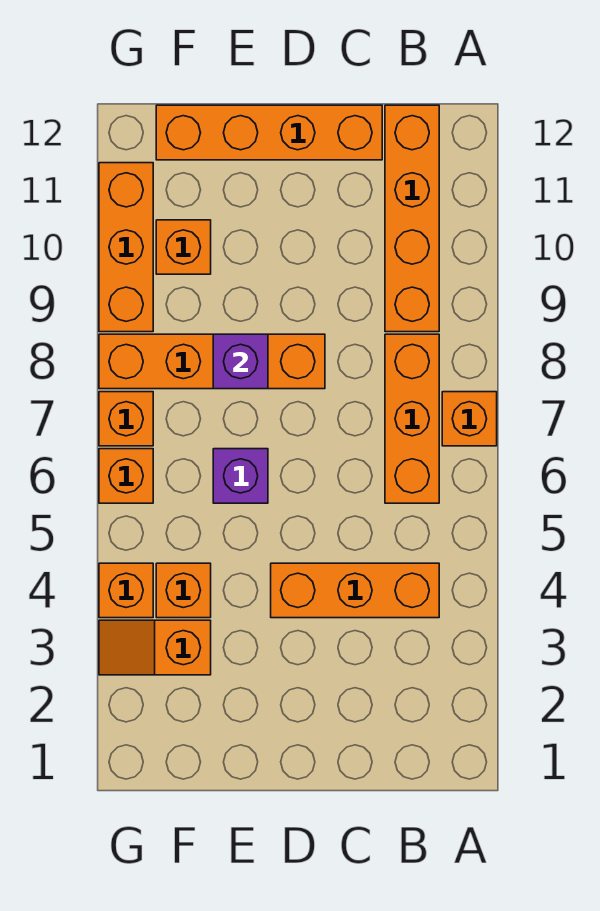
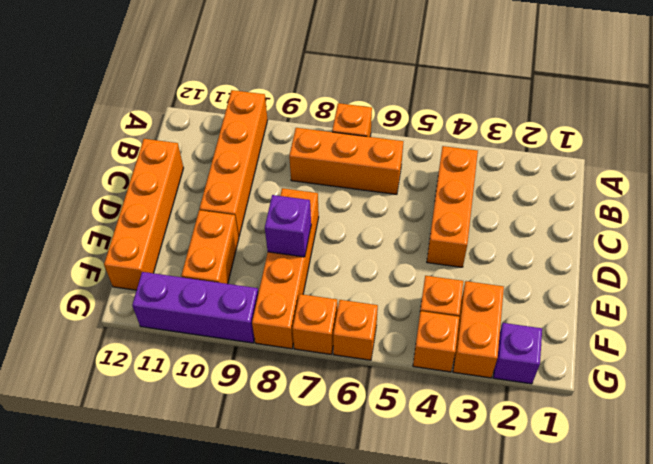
orange 1x4 brick [385,105,439,332] -> orange 1x4 brick turned to [199,90,267,236]
purple 1x1 brick [213,449,268,503] -> purple 1x1 brick moved to [493,323,542,384]
orange 1x2 slope [99,620,211,675] -> orange 1x2 brick [453,281,504,378]
orange 1x1 brick [156,220,211,274] -> orange 1x2 brick [181,210,239,284]
orange 1x3 brick [99,163,153,332] -> purple 1x3 brick [132,272,258,343]

